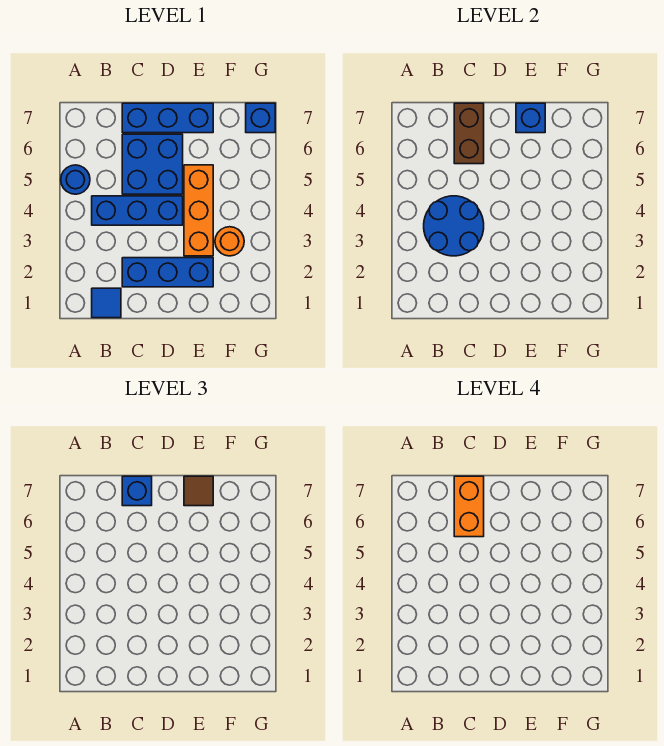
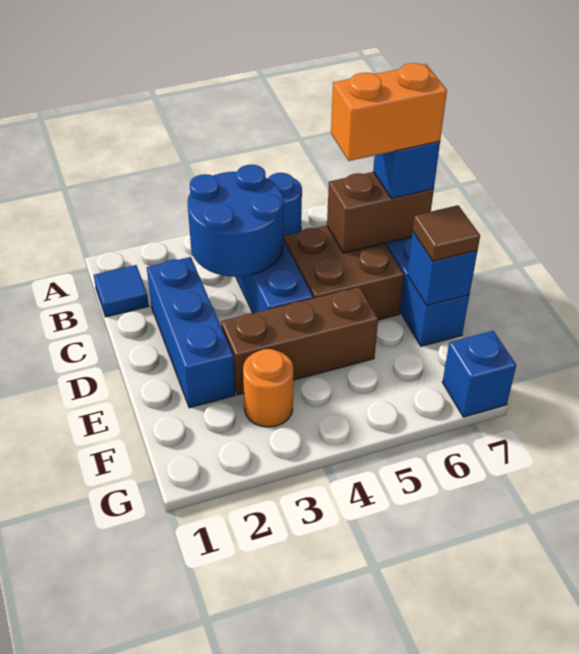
blue 2x2 brick [122,134,183,194] -> brown 2x2 brick [283,226,404,320]
orange 1x3 brick [184,165,213,256] -> brown 1x3 brick [221,287,378,395]

